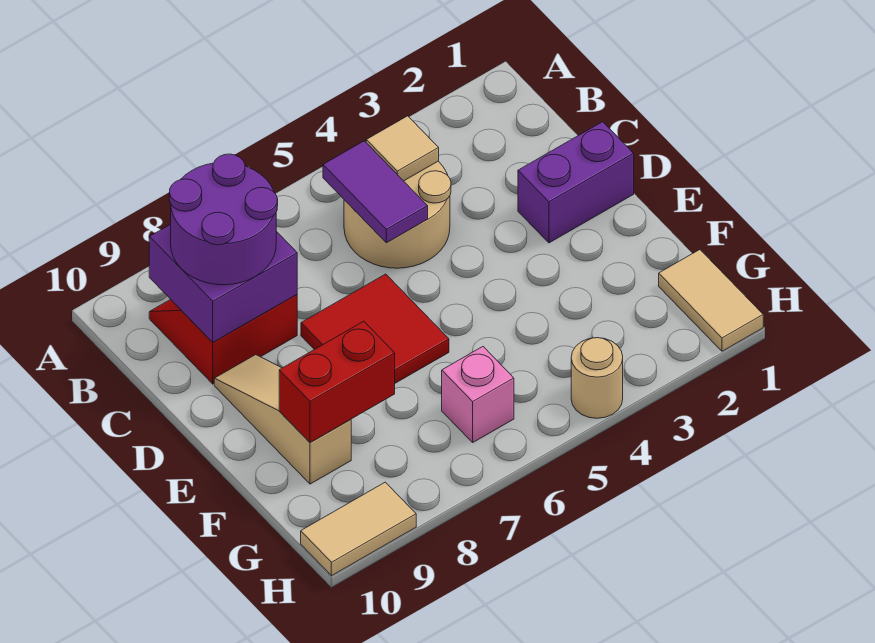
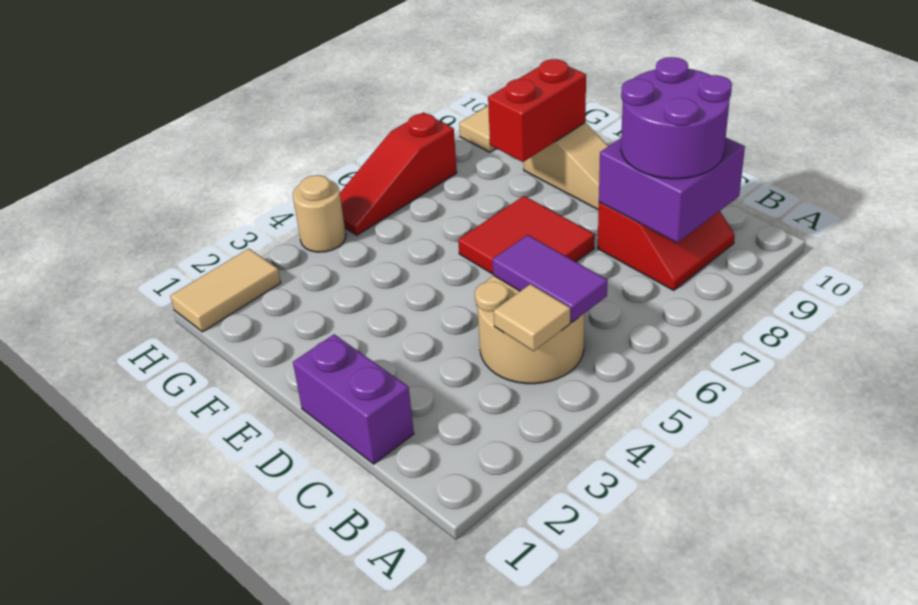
purple 1x2 brick [518,122,634,243] -> purple 1x2 brick turned to [293,334,414,464]
tan 1x2 tile [659,250,763,351] -> tan 1x2 tile turned to [170,249,281,332]
pink 1x1 brick [442,347,514,442] -> none
none -> red 1x3 slope [340,113,457,235]

